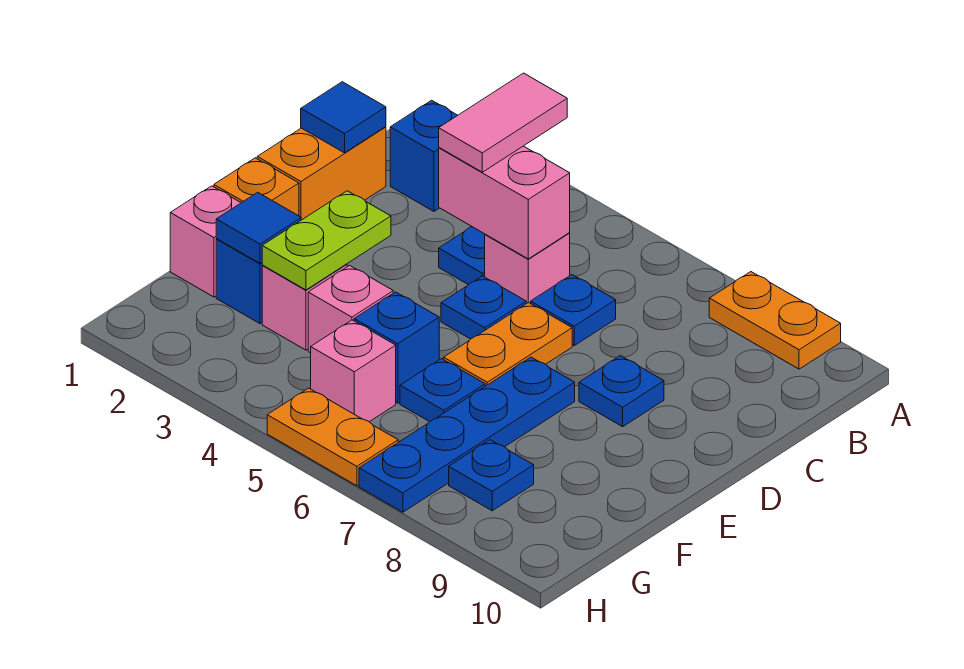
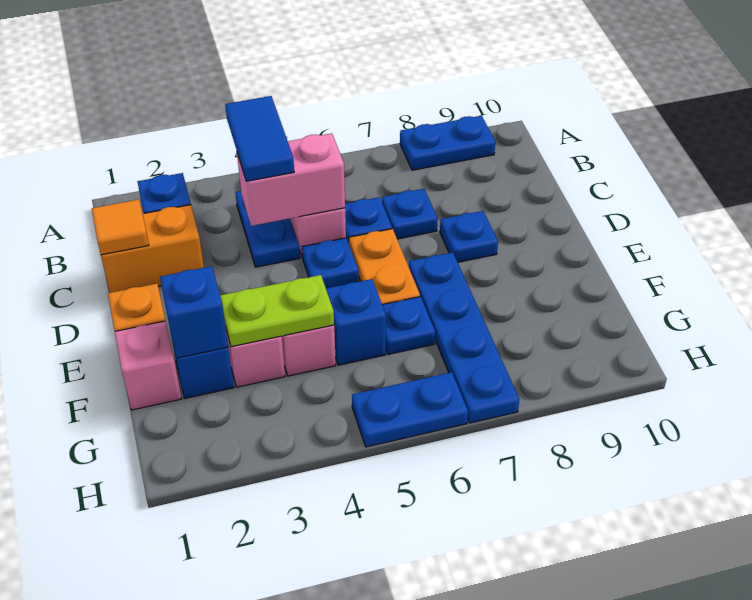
orange 1x2 plate [709,272,841,369] -> blue 1x2 plate [400,116,495,170]
pink 1x2 tile [439,73,567,172] -> blue 1x2 tile [225,96,294,181]
orange 1x2 brick [257,127,386,220] -> orange 1x2 brick turned to [101,205,204,293]
blue 1x1 tile [301,82,386,153] -> orange 1x1 tile [92,199,149,255]
lime 1x2 plate [262,191,391,290] -> lime 1x2 plate turned to [220,275,334,347]
blue 1x1 tile [216,192,301,263] -> blue 1x1 brick [160,266,228,358]
pink 1x1 brick [311,320,396,422] -> none
blue 1x1 plate [449,440,534,511] -> blue 1x1 plate moved to [382,189,438,239]
orange 1x2 plate [267,388,398,486] -> blue 1x2 plate [352,372,468,447]

